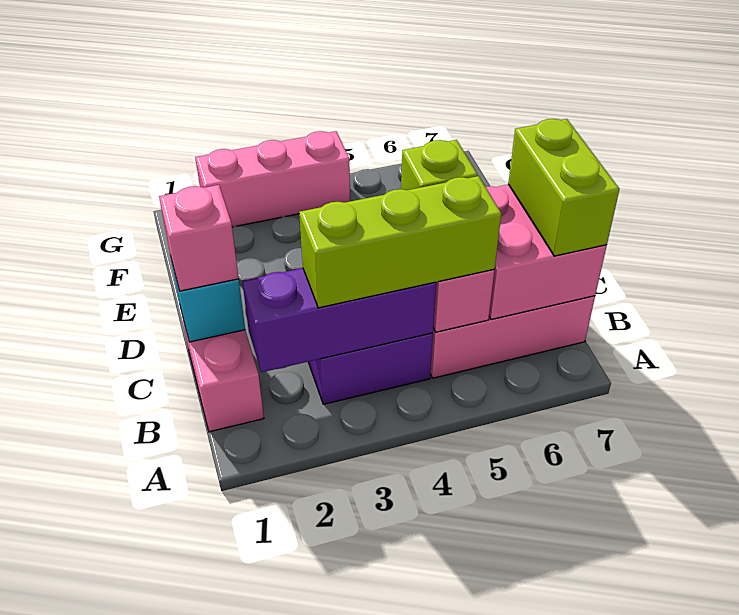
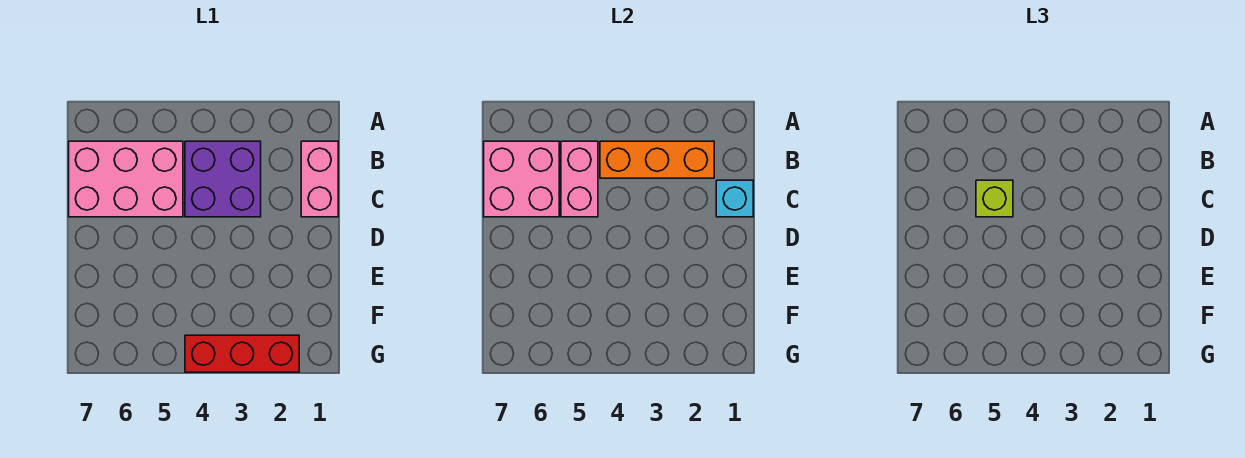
purple 1x3 brick [242,268,436,372] -> orange 1x3 brick [600,141,714,178]
lime 1x3 brick [299,176,501,308] -> none
lime 1x2 brick [508,119,619,256] -> none
pink 1x1 brick [159,185,239,291] -> none
pink 1x3 brick [195,131,350,227] -> red 1x3 brick [185,335,299,372]

